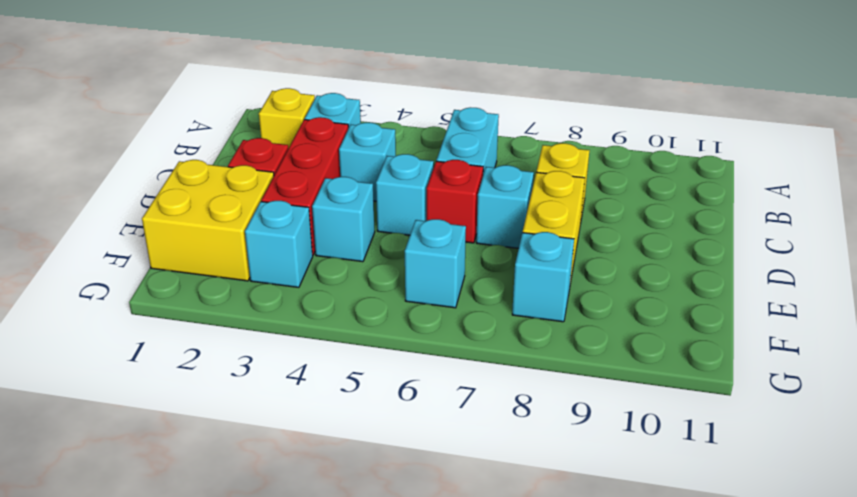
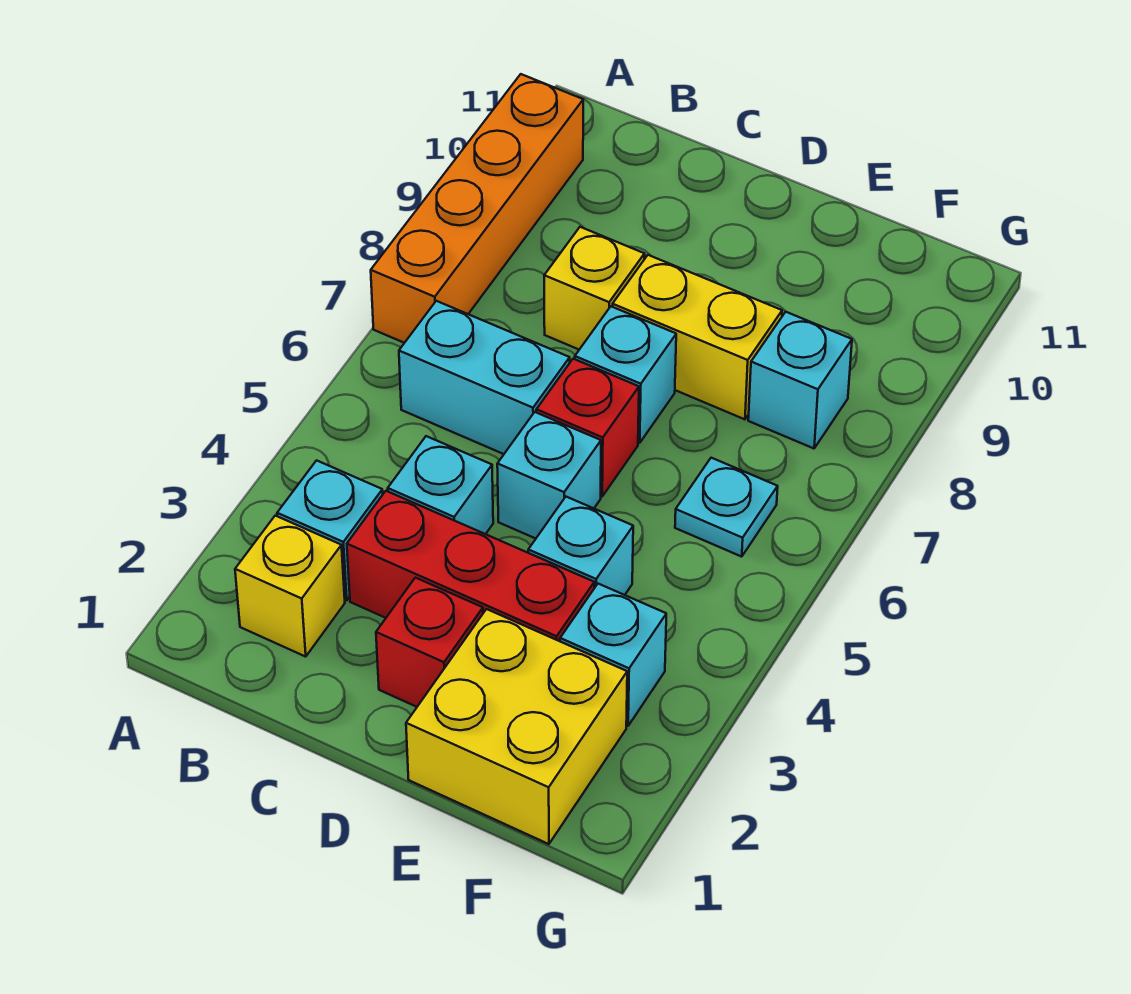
none -> orange 1x4 brick [371,74,583,343]
cyan 1x1 brick [405,219,466,308] -> cyan 1x1 plate [675,458,778,557]

